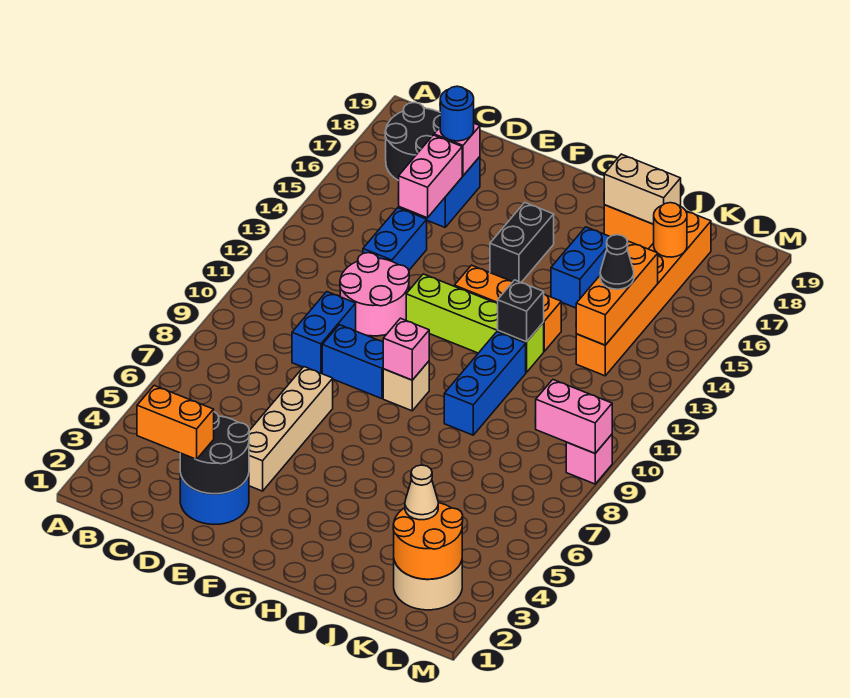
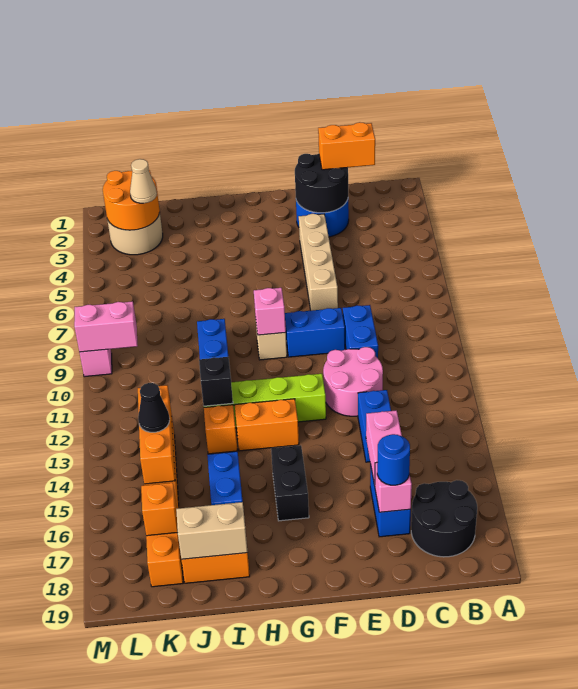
orange 1x1 round brick [653,203,687,257] -> orange 1x1 brick [141,483,178,536]

